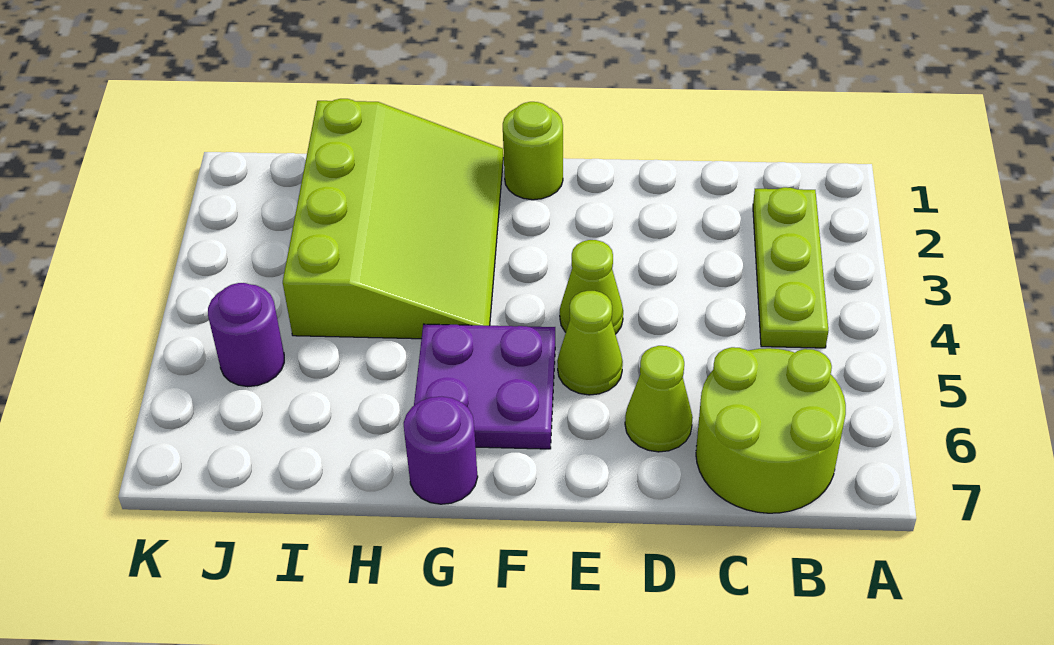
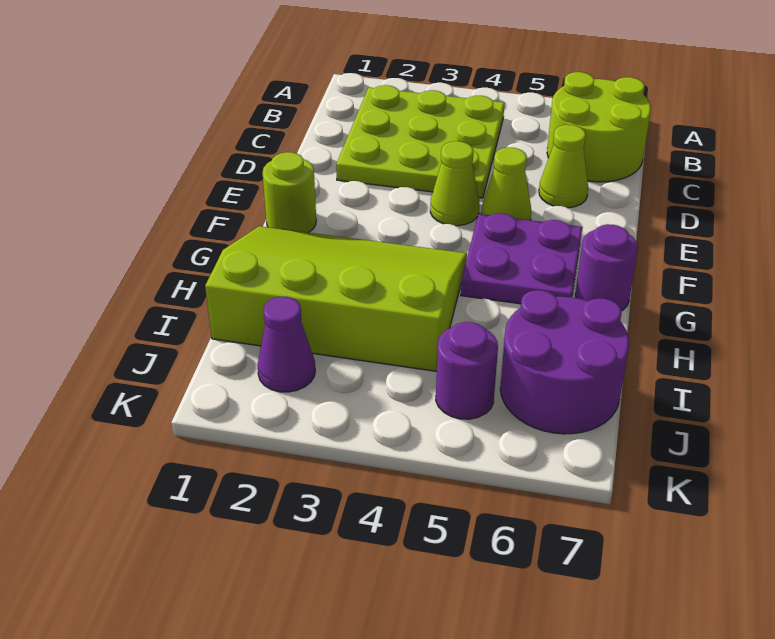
lime 1x3 plate [753,187,829,348] -> lime 3x3 plate [336,85,504,198]
none -> purple 2x2 round brick [500,290,629,434]
none -> purple 1x1 cone [257,297,315,392]

